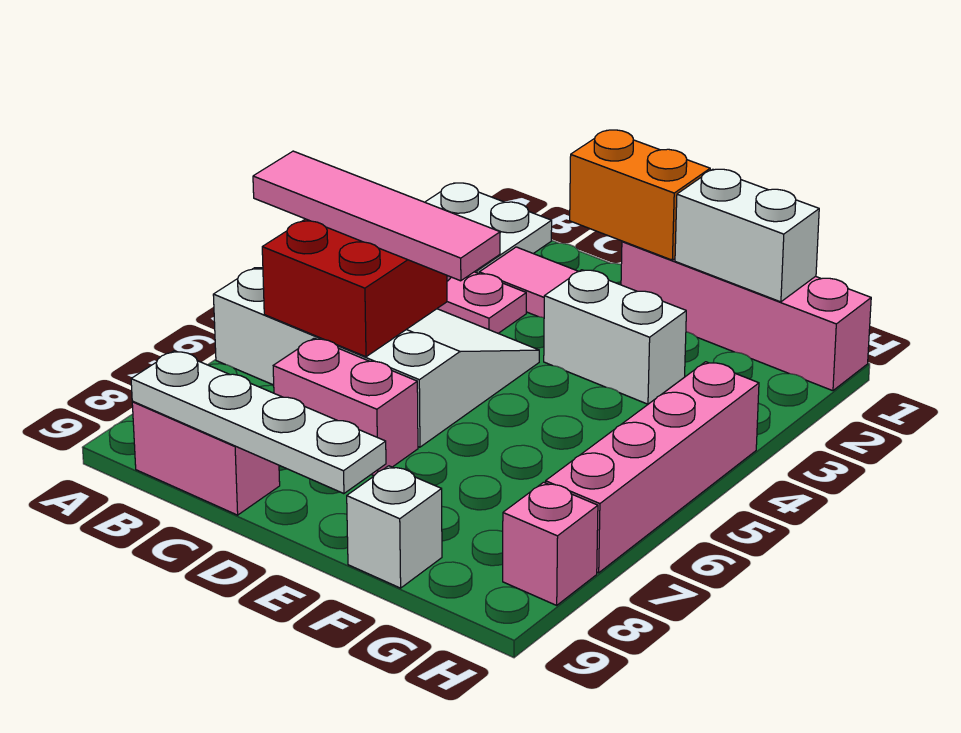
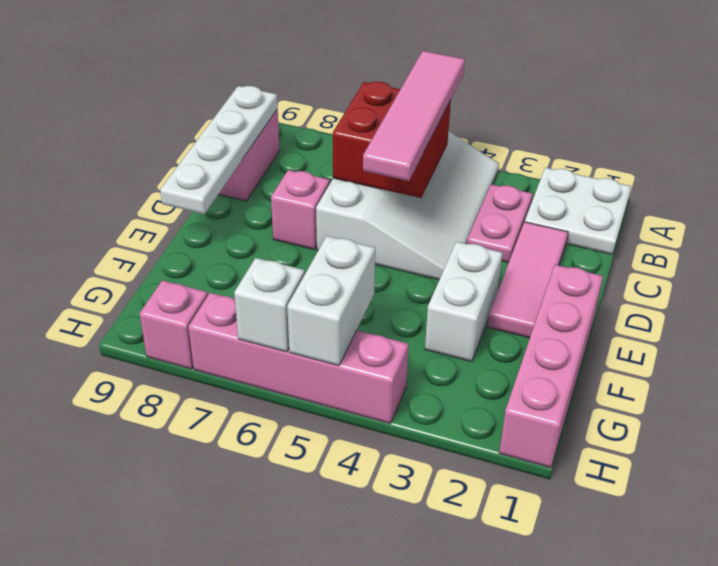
pink 1x2 brick [273,338,418,475] -> pink 1x1 brick [271,170,330,250]
orange 1x2 brick [570,130,710,260] -> none
white 1x2 brick [675,169,819,302] -> white 1x2 brick moved to [287,236,375,366]
white 1x1 brick [347,466,442,588] -> white 1x1 brick moved to [234,258,305,352]

